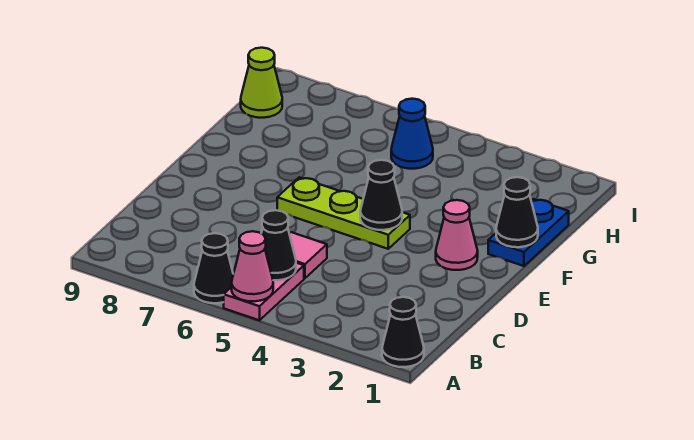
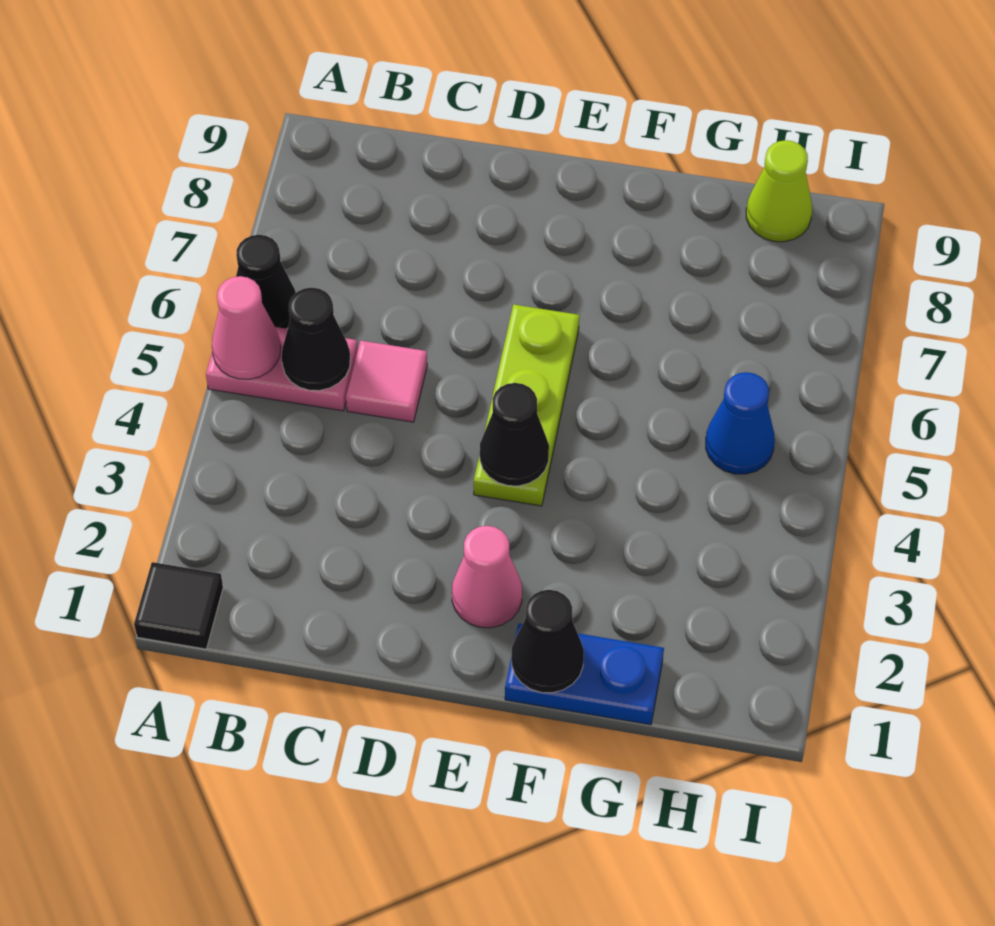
black 1x1 cone [382,297,424,367] -> black 1x1 tile [134,562,223,649]

